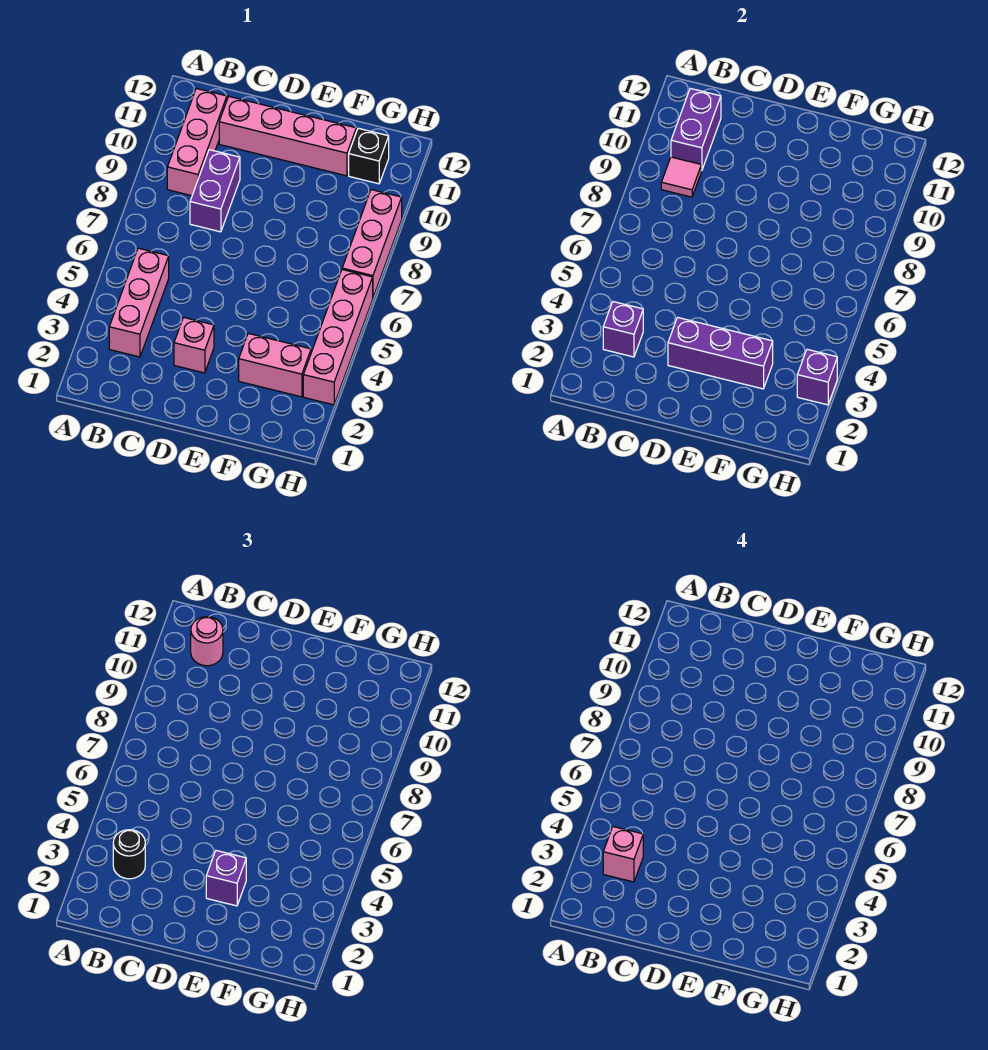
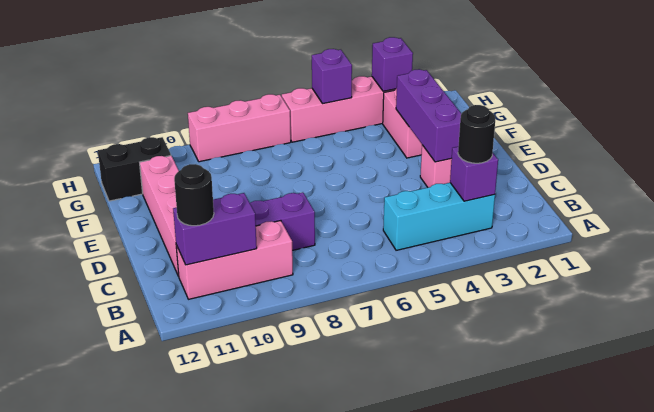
pink 1x3 brick [109,248,169,357] -> cyan 1x3 brick [383,183,495,250]
pink 1x1 brick [603,827,643,882] -> none
pink 1x1 tile [661,157,701,197] -> none
pink 1x1 round brick [191,617,223,666] -> black 1x1 round brick [174,164,214,226]
purple 1x1 brick [206,851,246,906] -> purple 1x1 brick moved to [312,49,352,104]
black 1x1 brick [349,128,389,184] -> black 1x2 brick [98,137,171,201]

